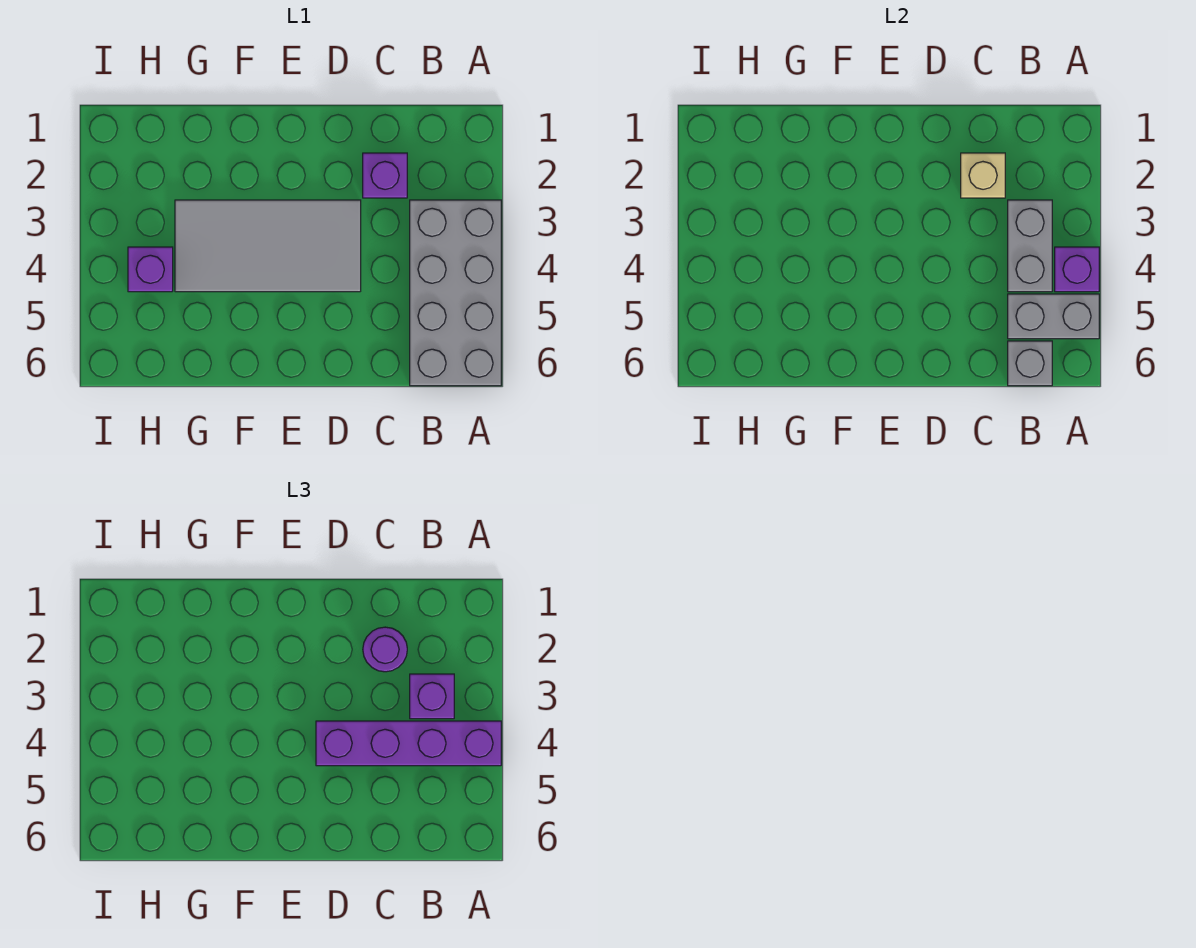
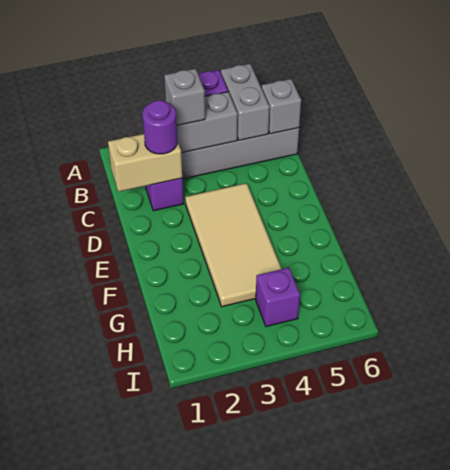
purple 1x4 brick [316,721,501,766] -> none
purple 1x1 brick [410,674,454,719] -> grey 1x1 brick [164,69,205,125]
tan 1x1 brick [961,153,1005,198] -> tan 1x2 brick [108,134,182,192]
grey 2x4 tile [175,200,361,292] -> tan 2x4 tile [185,183,281,307]

